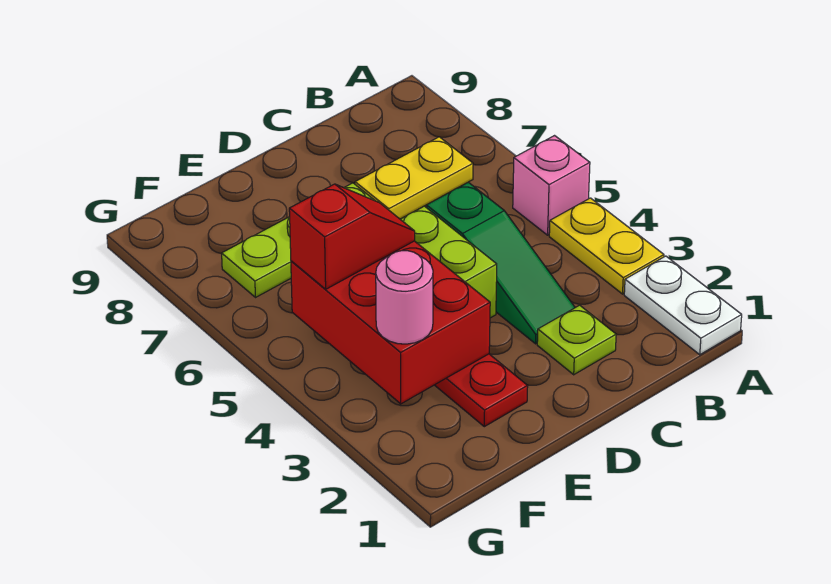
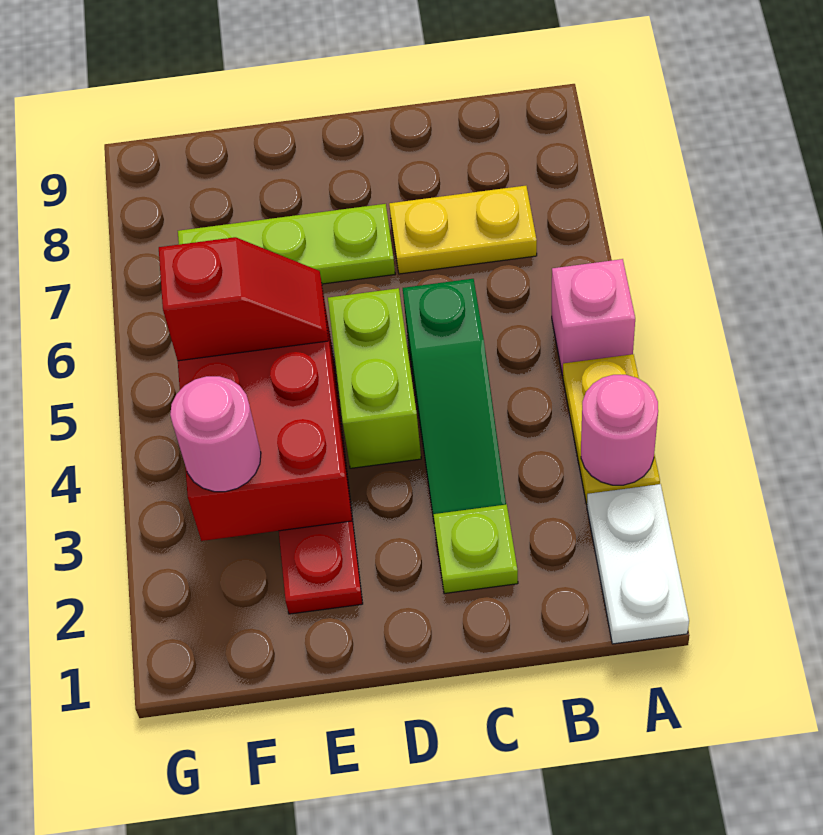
none -> pink 1x1 round brick [581,375,658,485]

